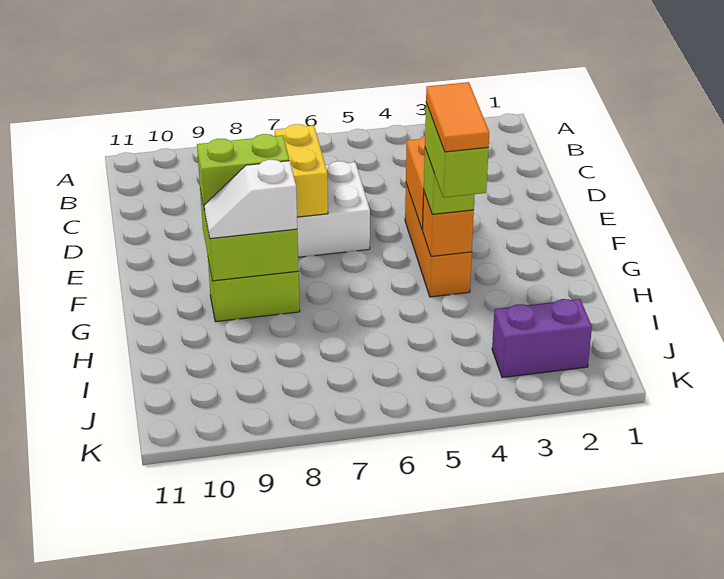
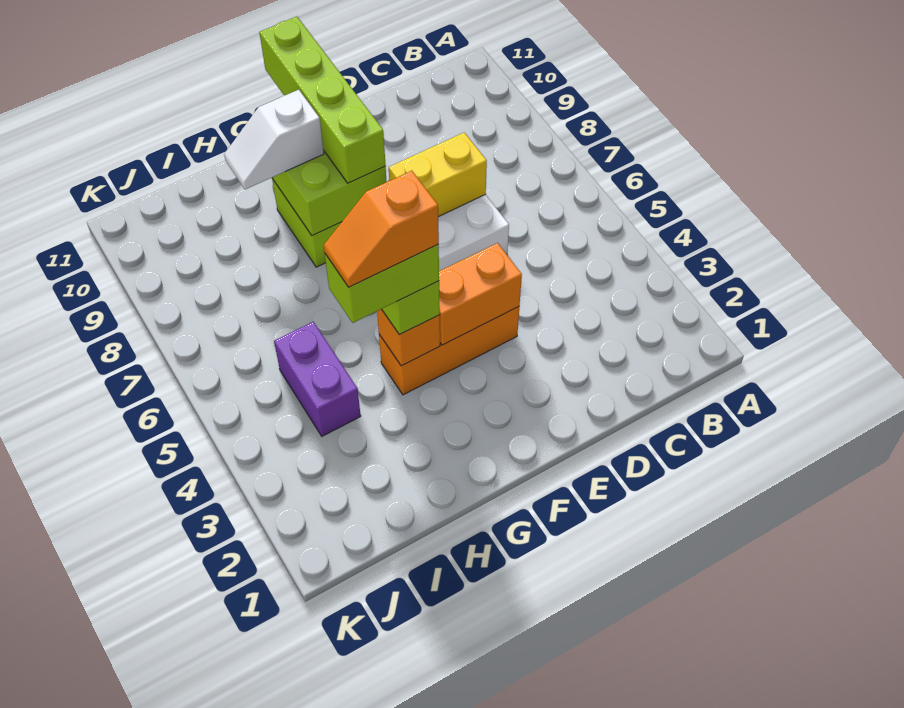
lime 1x2 brick [197,134,289,211] -> lime 1x4 brick [259,16,386,183]
orange 1x2 tile [426,82,489,152] -> orange 1x2 slope [324,171,439,287]
white 1x2 slope [204,160,297,239] -> white 1x2 slope turned to [224,90,324,189]
purple 1x2 brick [492,299,592,378] -> purple 1x2 brick moved to [274,322,361,436]

